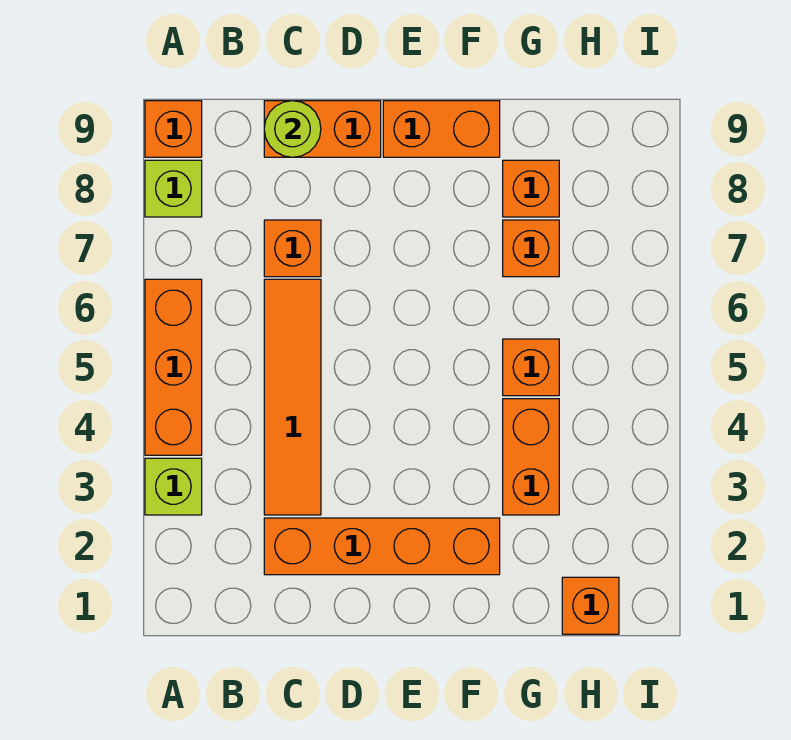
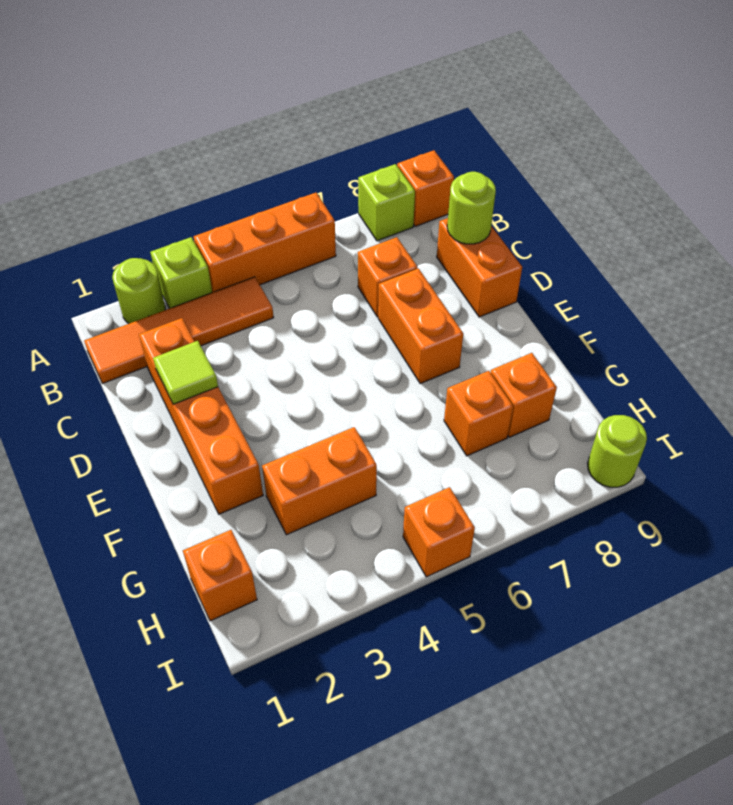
none -> lime 1x1 round brick [112,258,165,323]
orange 1x4 tile [264,279,321,515] -> orange 1x4 tile moved to [84,277,274,384]
none -> lime 1x1 tile [153,341,218,404]
orange 1x2 brick [383,101,500,157] -> orange 1x2 brick moved to [378,269,463,384]
orange 1x1 brick [503,339,559,396] -> orange 1x1 brick moved to [403,487,475,577]
none -> lime 1x1 round brick [588,415,647,487]

